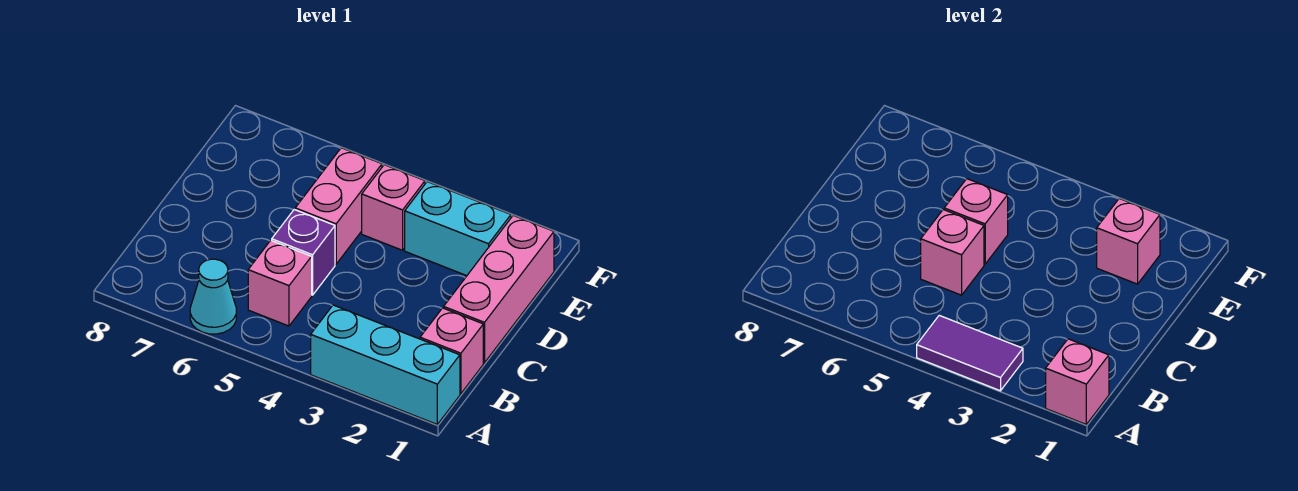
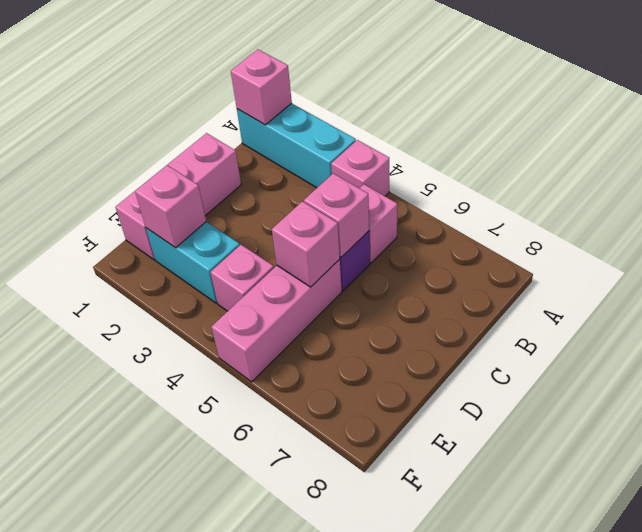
purple 1x2 tile [917,315,1023,391] -> none
cyan 1x1 cone [190,259,236,334] -> none
pink 1x1 brick [420,308,483,394] -> pink 1x1 brick moved to [331,140,389,196]
pink 1x2 brick [295,148,382,264] -> pink 1x3 brick [211,260,342,382]

